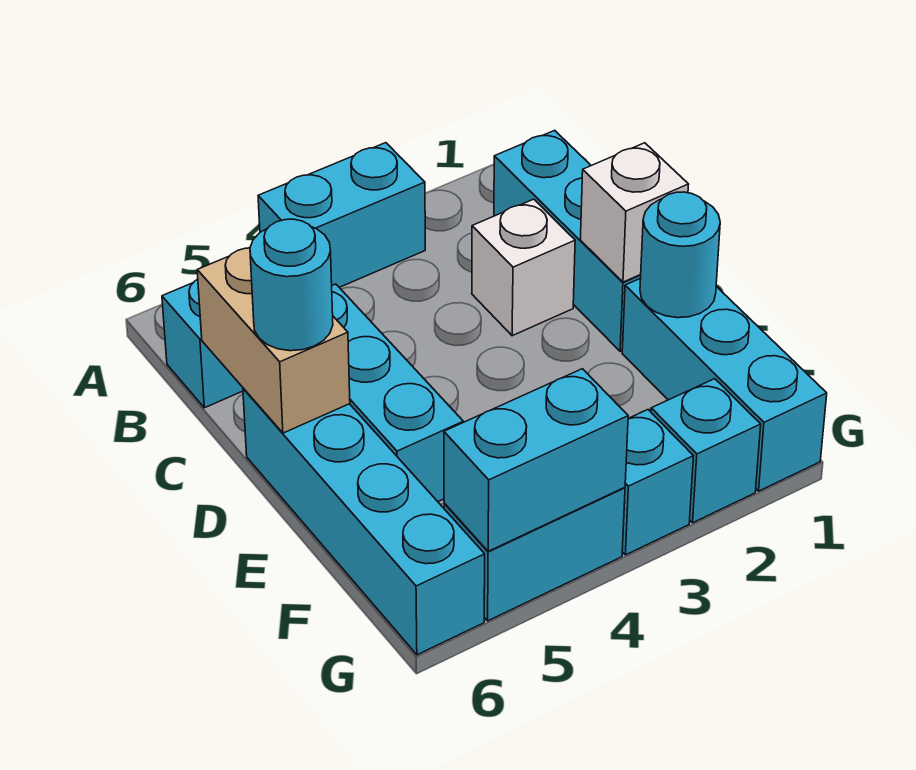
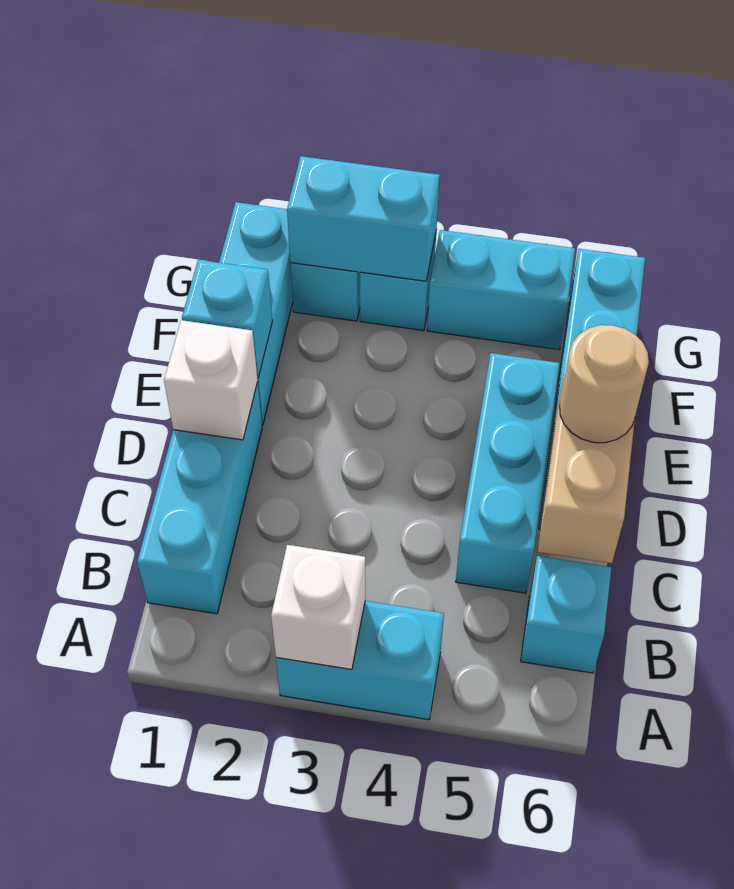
white 1x1 brick [472,199,575,336] -> white 1x1 brick moved to [271,545,365,669]
cyan 1x1 round brick [250,219,333,351] -> tan 1x1 round brick [560,325,649,443]
cyan 1x1 round brick [640,192,720,318] -> cyan 1x1 brick [182,260,272,378]
cyan 1x2 brick [444,369,628,551] -> cyan 1x2 brick moved to [287,156,440,281]

